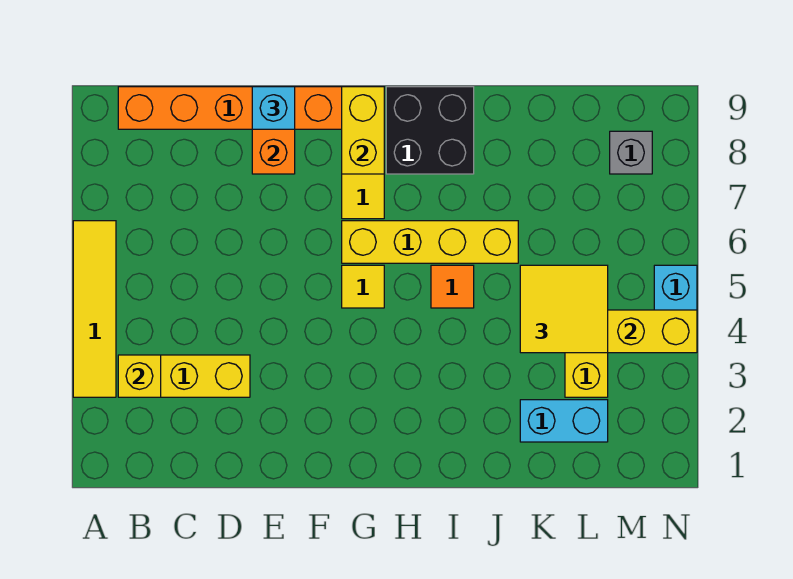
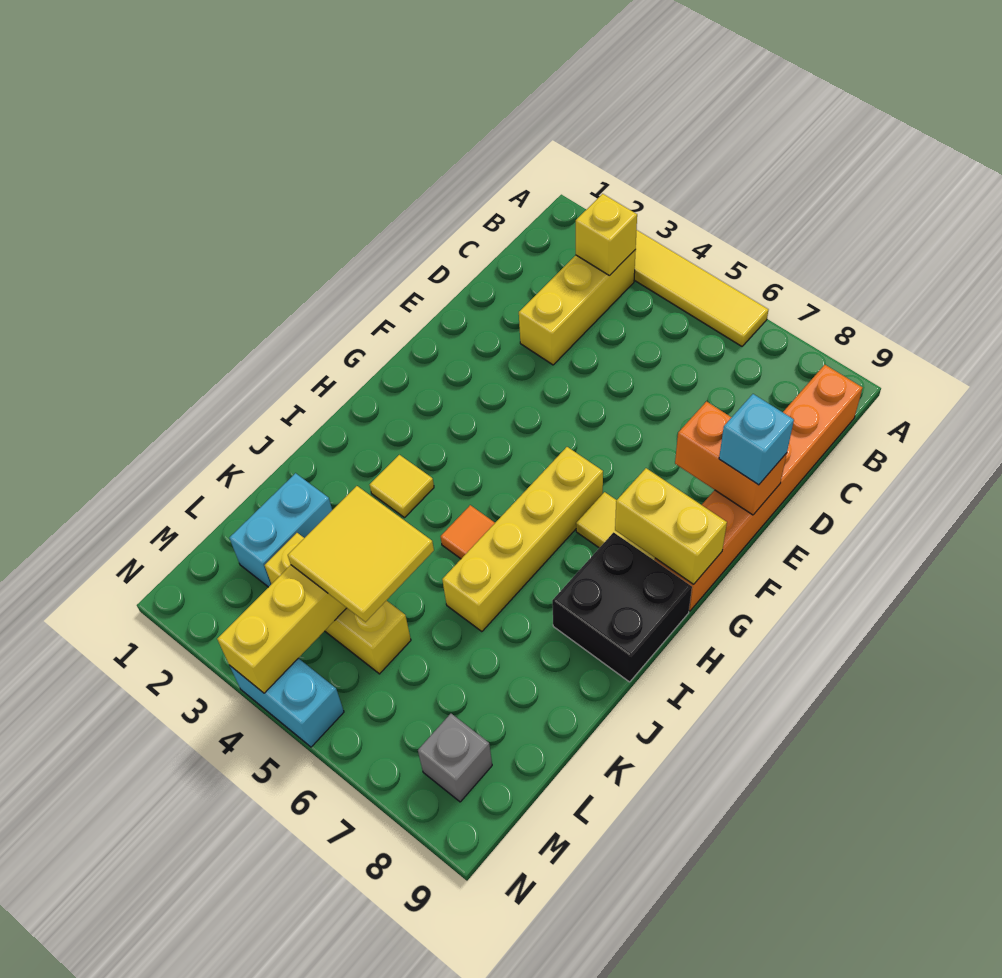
yellow 1x1 tile [342,265,384,308] -> yellow 1x1 tile moved to [370,455,434,518]

